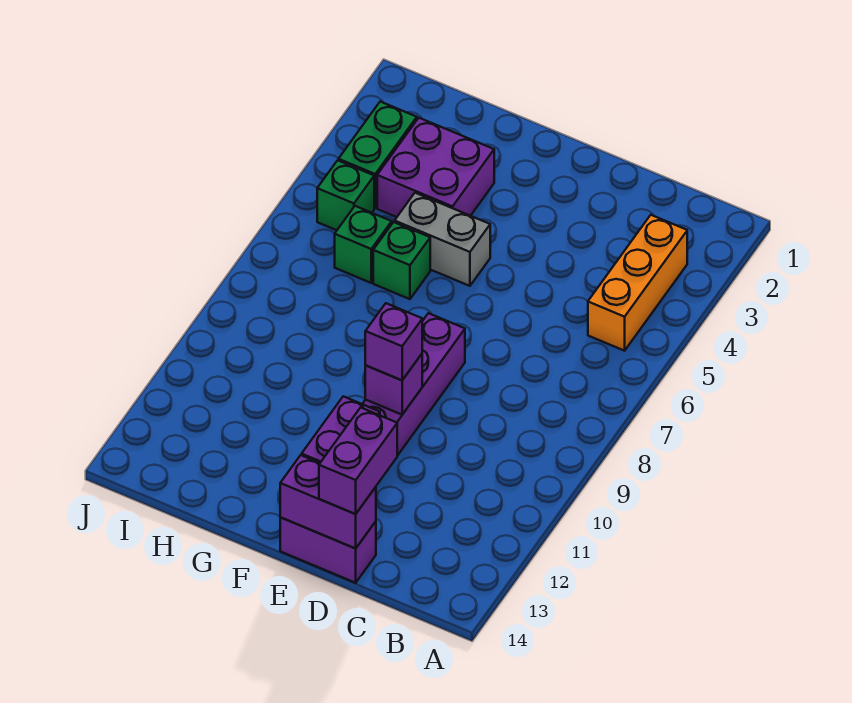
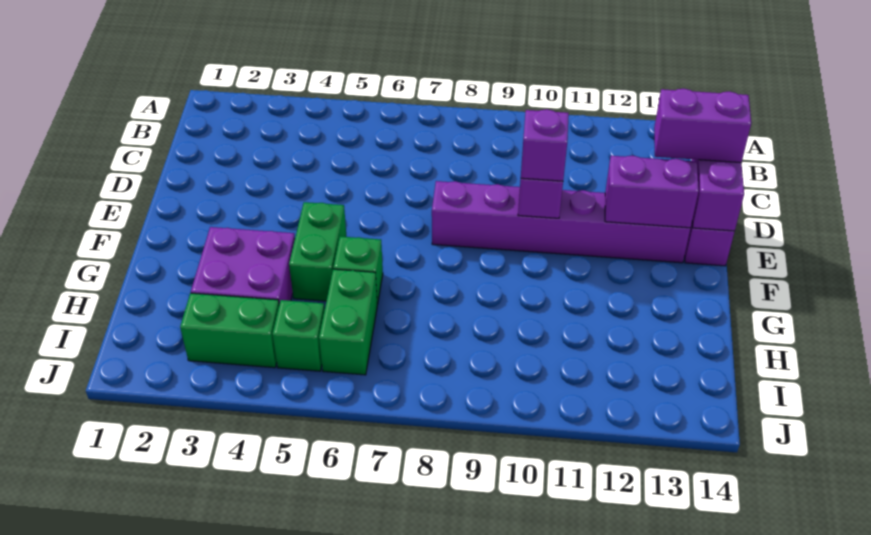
orange 1x3 brick [588,215,687,351] -> none
grey 1x2 brick [395,193,490,286] -> green 1x2 brick [289,202,347,301]
green 1x1 brick [335,206,392,283] -> green 1x2 brick [319,269,377,375]

